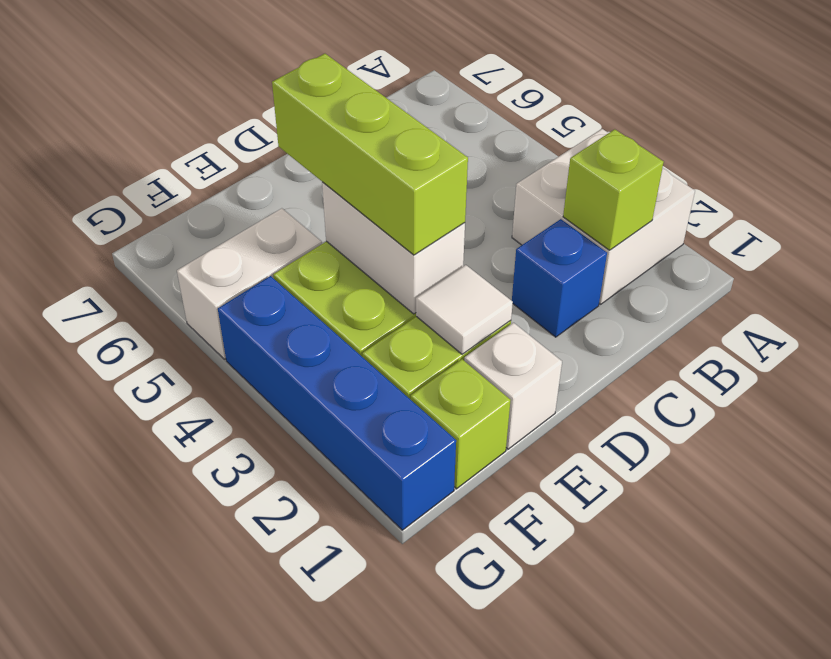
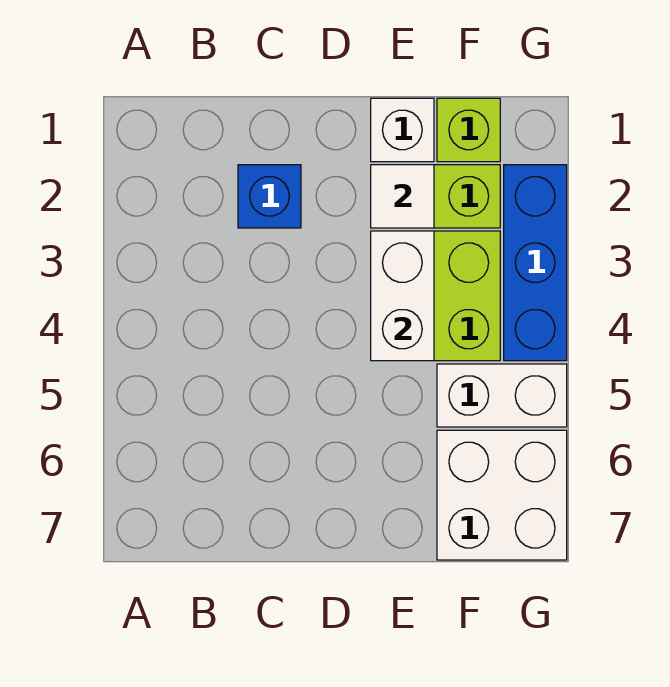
white 2x2 brick [512,129,695,304] -> white 2x2 brick moved to [437,430,567,560]
lime 1x1 brick [563,129,664,250] -> none
lime 1x3 brick [272,54,468,255] -> none
blue 1x4 brick [218,276,456,530] -> blue 1x3 brick [504,165,567,361]

